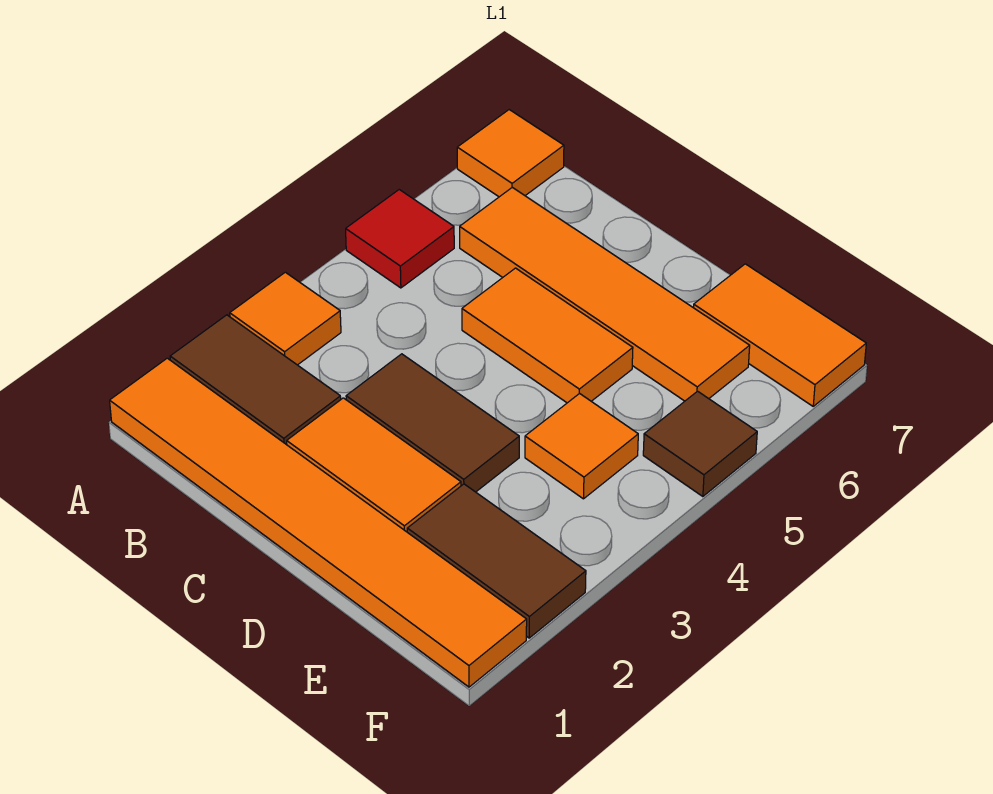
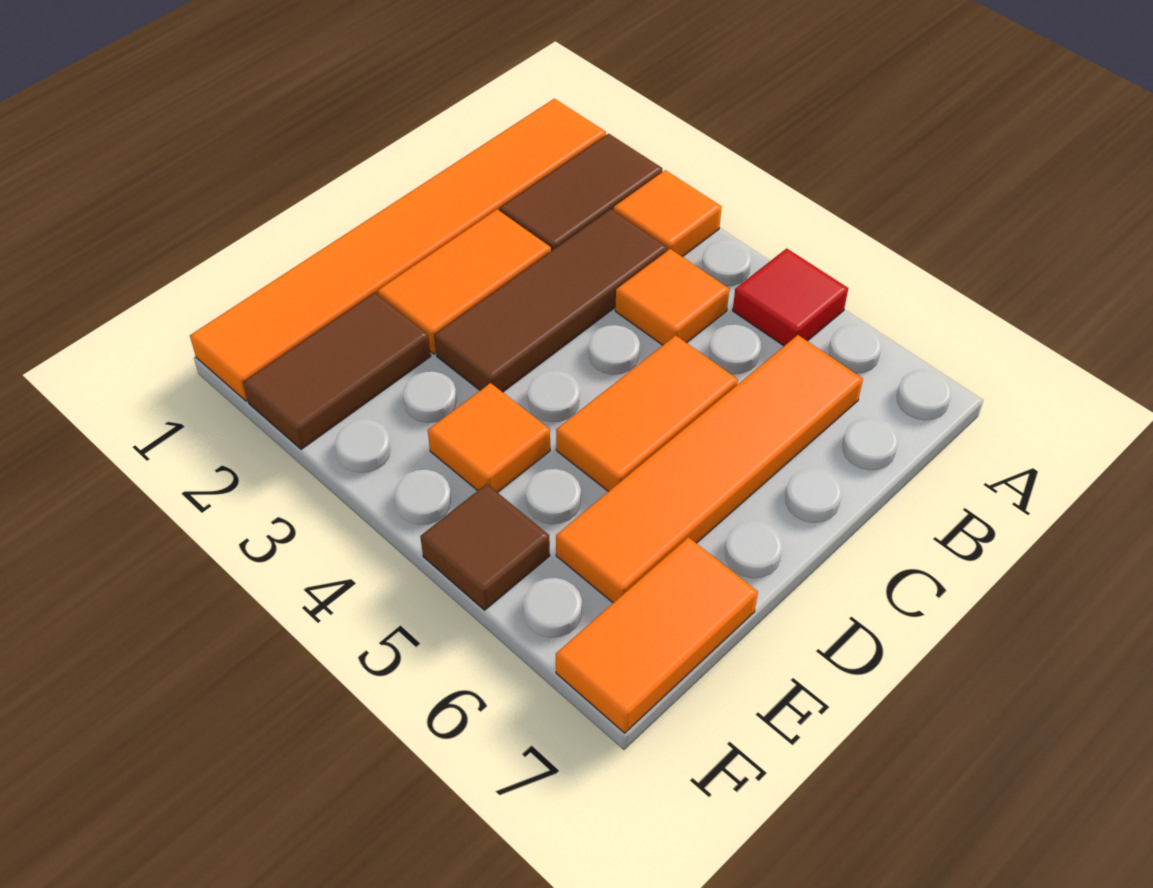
orange 1x1 tile [457,110,564,197] -> orange 1x1 tile moved to [615,249,729,345]
brown 1x2 tile [346,354,519,492] -> brown 1x3 tile [434,209,667,392]

